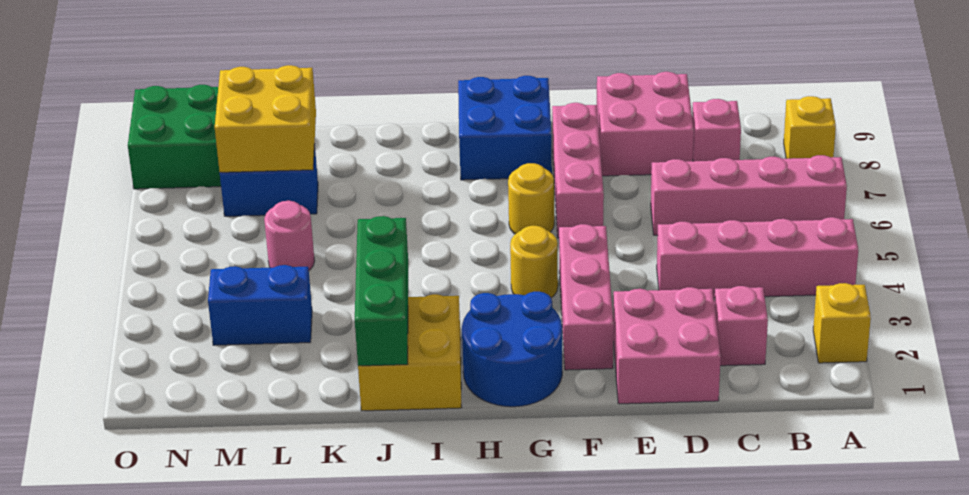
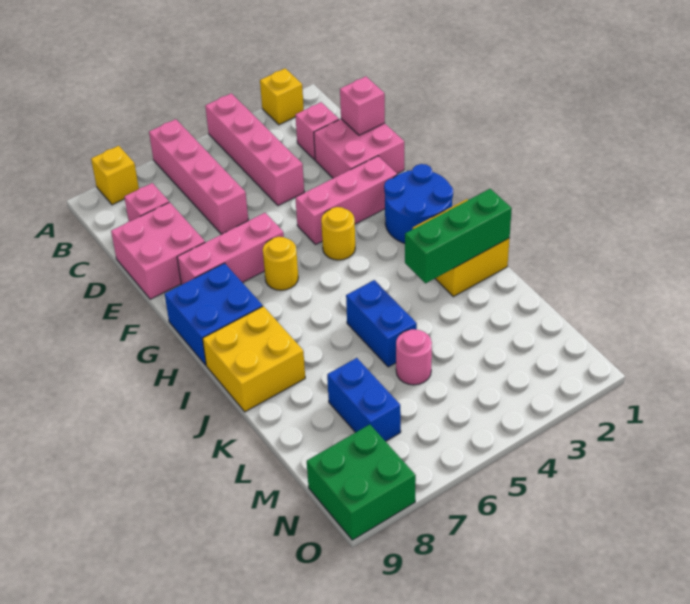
none -> pink 1x1 brick [340,76,385,135]
blue 1x2 brick [208,265,312,345] -> blue 1x2 brick moved to [346,280,417,367]
yellow 2x2 brick [215,65,316,172] -> yellow 2x2 brick moved to [203,306,305,412]

